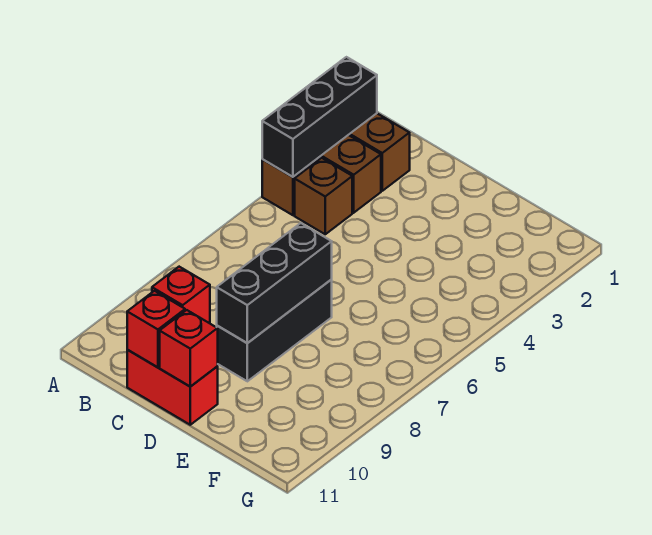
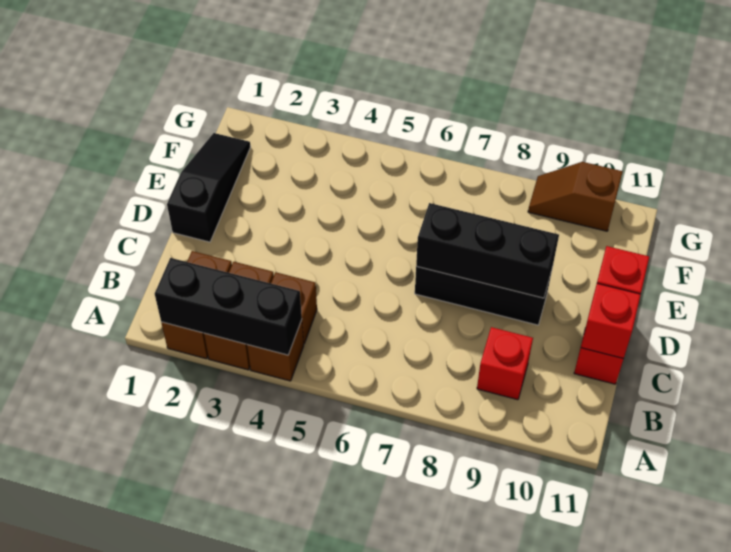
none -> black 1x3 slope [167,133,251,242]
none -> brown 1x2 slope [528,162,623,231]

